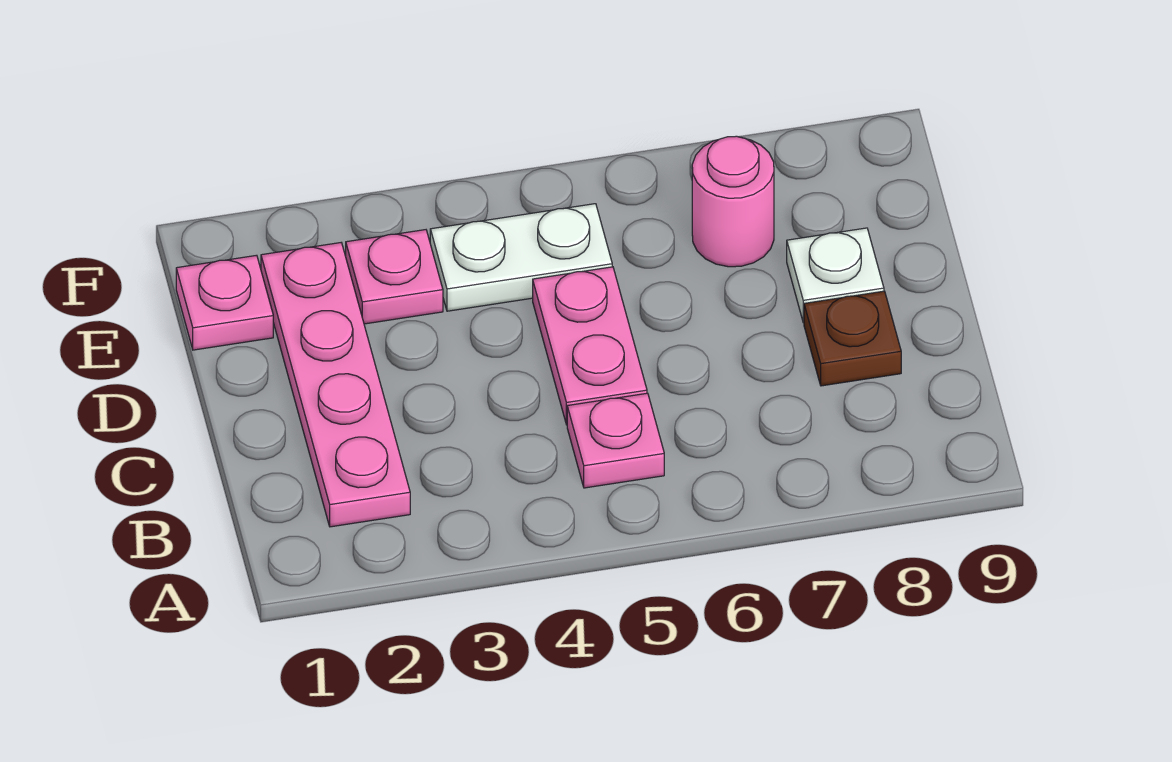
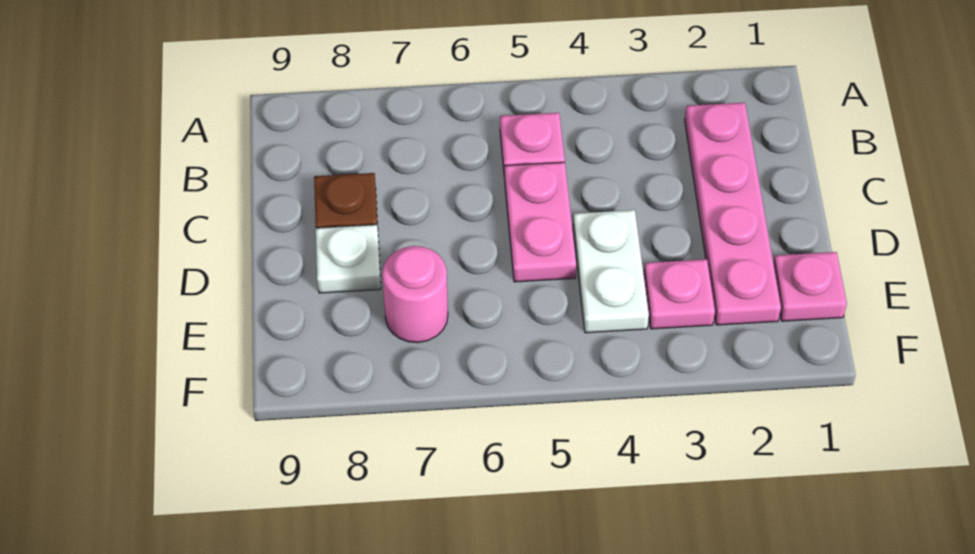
white 1x2 plate [430,204,612,311] -> white 1x2 plate turned to [573,210,649,333]

